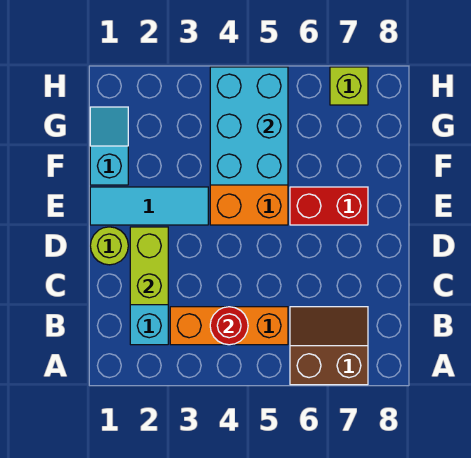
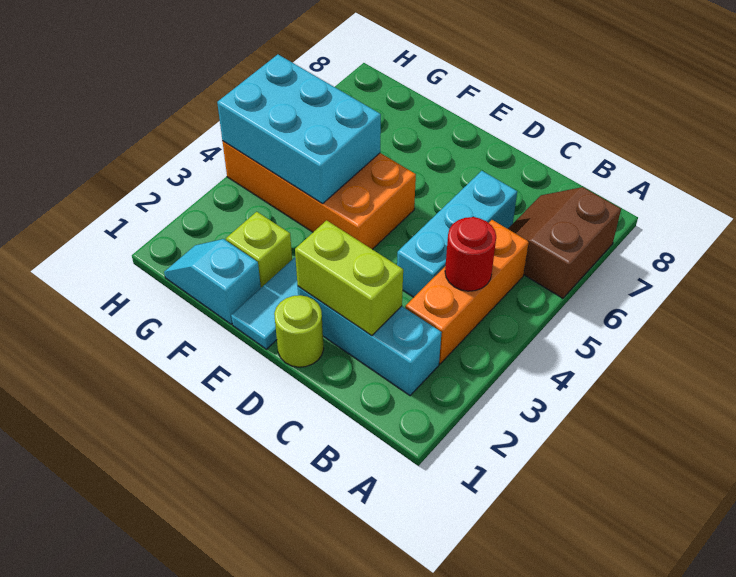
none -> cyan 1x3 brick [397,171,517,297]
red 1x2 brick [290,187,368,225] -> none
lime 1x1 brick [330,67,368,105] -> lime 1x1 brick moved to [226,212,292,287]

